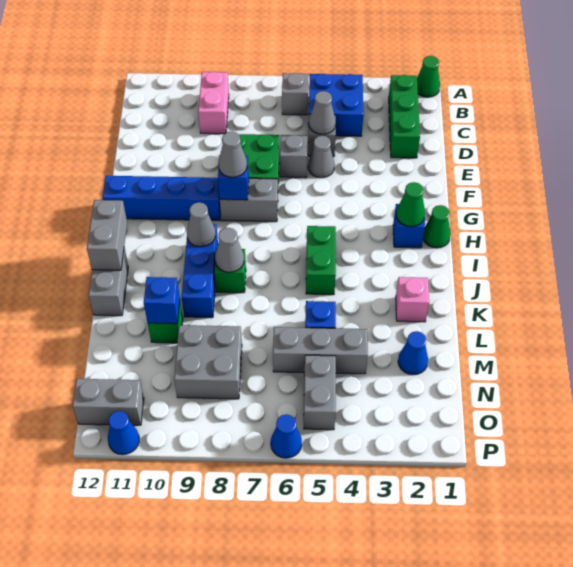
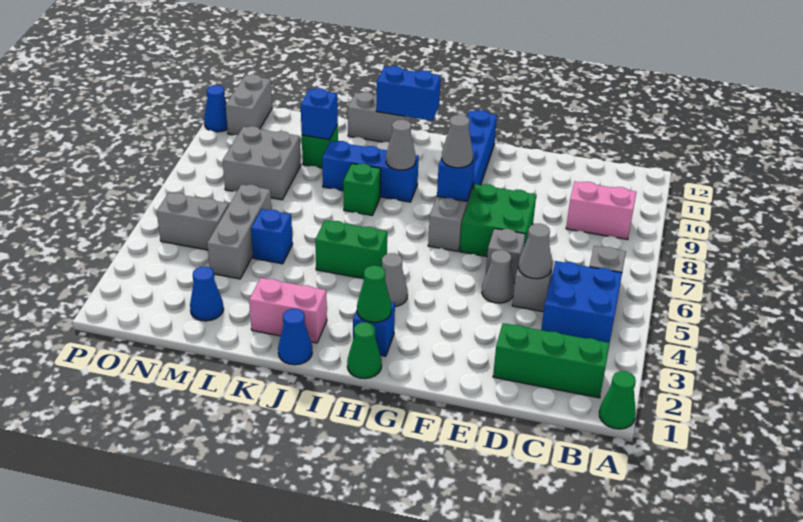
grey 1x2 brick [87,200,127,270] -> blue 1x2 brick [376,66,441,121]
grey 1x1 cone [215,228,244,272] -> grey 1x1 cone moved to [382,253,408,307]
pink 1x1 brick [396,277,429,322] -> pink 1x2 brick [249,278,327,343]
blue 1x1 cone [271,414,302,458] -> blue 1x1 cone moved to [278,309,312,365]

